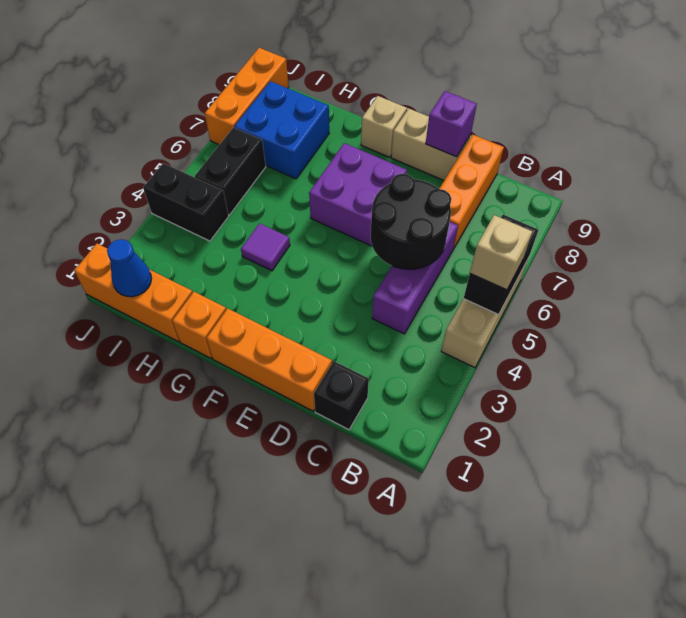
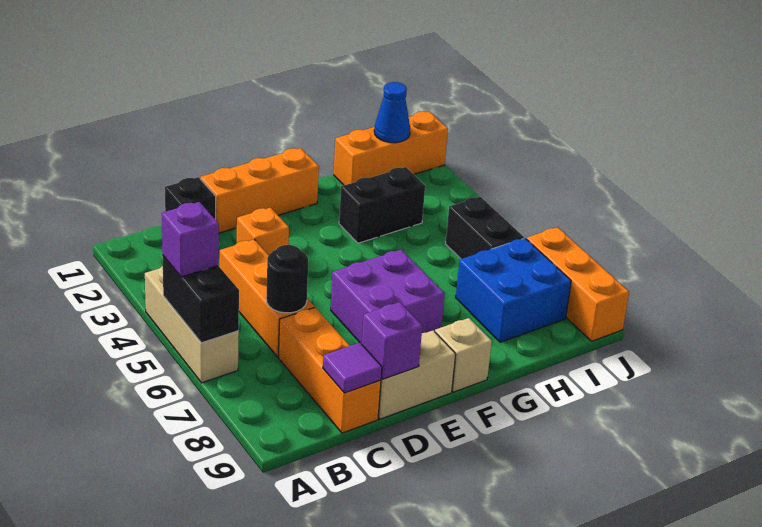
tan 1x1 brick [470,215,532,290] -> purple 1x1 brick [162,202,219,277]
purple 1x3 brick [372,222,458,334] -> orange 1x3 brick [220,240,314,357]
black 2x2 round brick [371,174,451,269] -> black 1x1 round brick [266,245,308,313]
orange 1x1 brick [172,292,226,358] -> orange 1x1 brick moved to [237,208,289,255]
purple 1x1 tile [241,223,290,271] -> purple 1x1 tile moved to [323,343,382,393]
black 1x2 brick [143,163,229,241] -> black 1x2 brick moved to [339,167,425,243]

